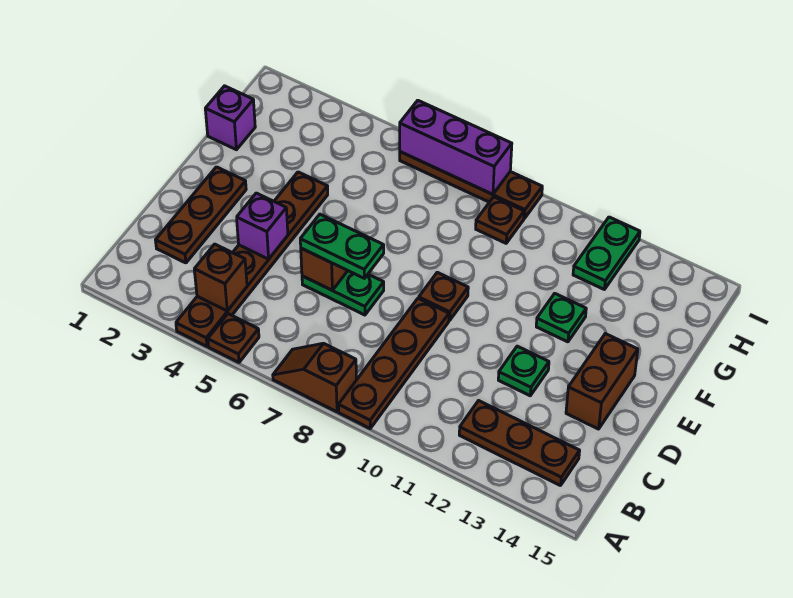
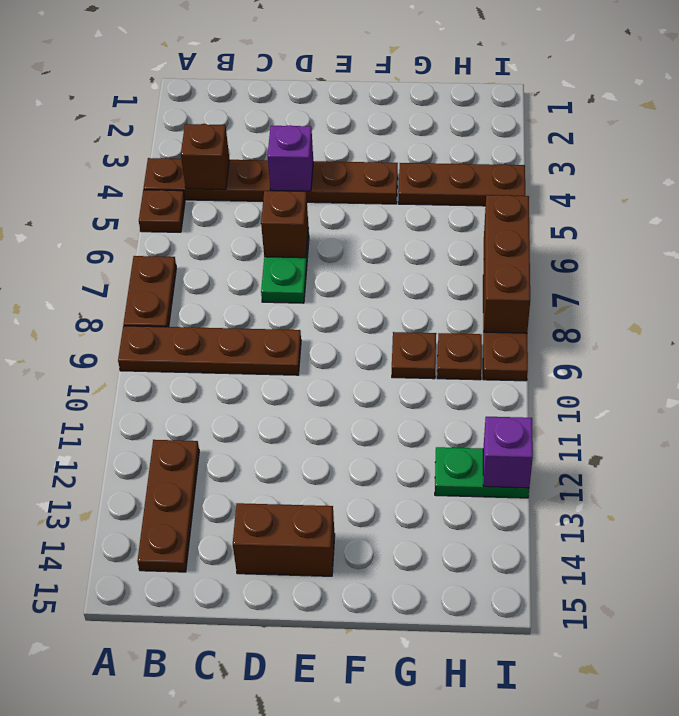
brown 1x2 slope [273,343,356,412] -> brown 1x2 plate [123,256,176,327]
brown 1x3 plate [156,167,246,263] -> brown 1x3 plate moved to [399,163,525,206]
green 1x2 plate [300,214,384,278] -> none
green 1x1 plate [498,346,549,396] -> none
brown 1x1 plate [419,272,468,320] -> brown 1x1 plate moved to [392,332,436,379]
green 1x1 plate [536,293,586,342] -> none
purple 1x1 brick [205,86,255,150] -> purple 1x1 brick moved to [483,417,533,488]
purple 1x3 brick [400,100,512,194] -> brown 1x3 brick [484,195,530,333]

